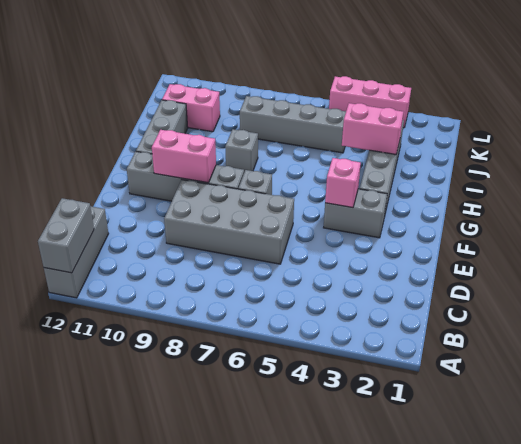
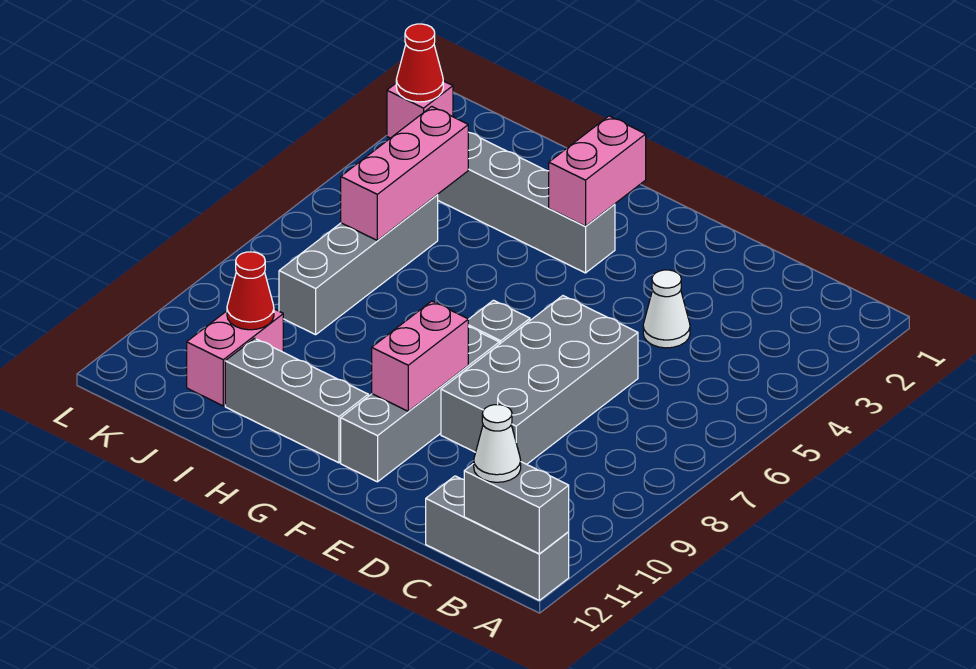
none -> white 1x1 cone [474,405,521,482]
none -> white 1x1 cone [643,270,690,348]
grey 1x2 brick [324,189,387,238] -> none
pink 1x1 brick [325,158,361,208] -> pink 1x1 brick moved to [387,81,453,138]
grey 1x1 brick [225,129,258,172] -> none
pink 1x2 brick [342,103,403,154] -> pink 1x2 brick moved to [549,116,646,226]
none -> red 1x1 cone [227,252,274,330]
none -> red 1x1 cone [396,24,443,102]
pink 1x3 brick [329,76,411,128] -> pink 1x3 brick moved to [341,107,468,240]

